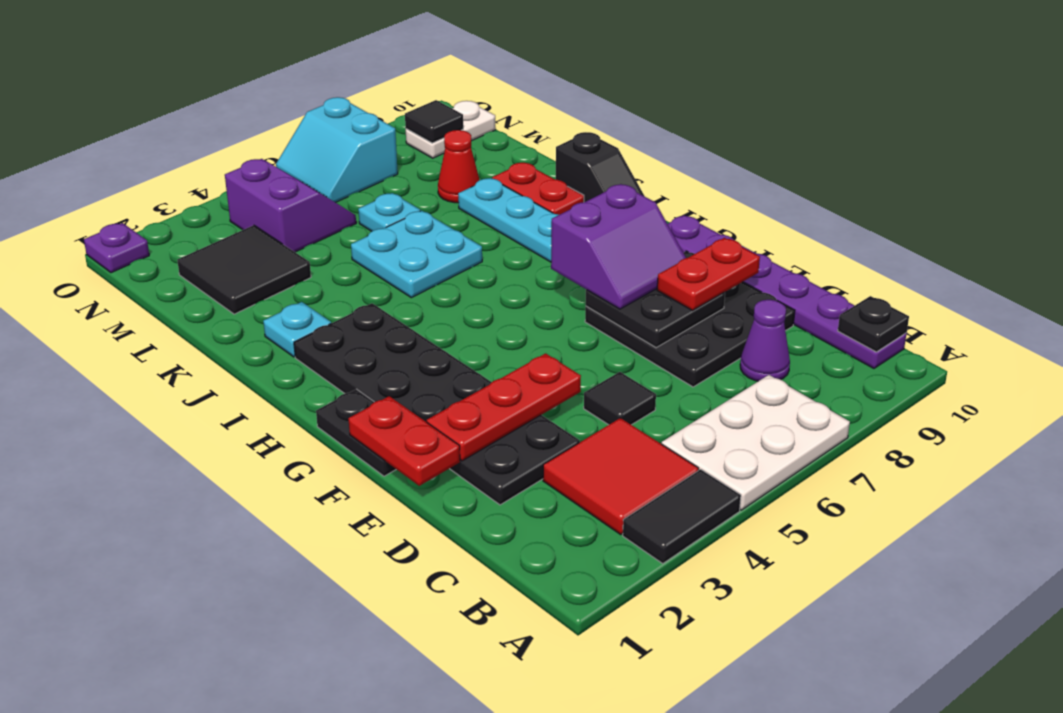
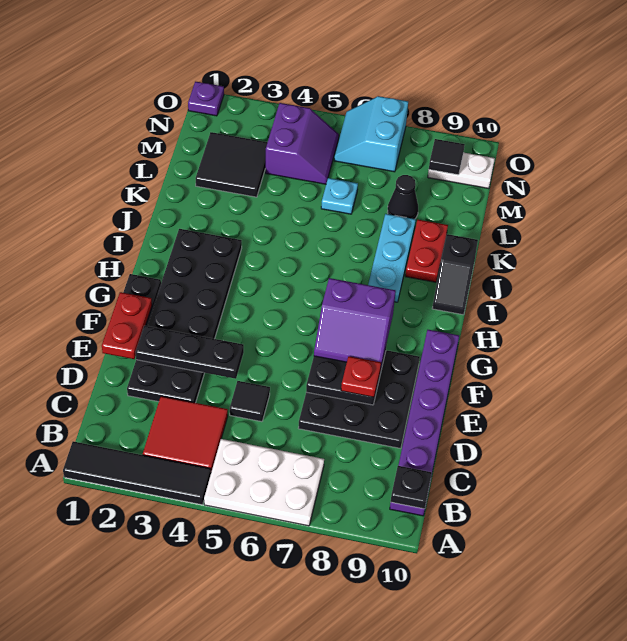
black 1x2 tile [623,469,741,563] -> black 1x4 tile [63,441,211,505]
purple 1x1 cone [740,300,790,381] -> none
red 1x3 plate [427,353,581,461] -> black 1x3 plate [135,326,244,379]
red 1x2 plate [657,238,760,310] -> red 1x1 plate [341,356,381,397]
cyan 1x1 plate [263,302,331,357] -> none
cyan 2x2 plate [351,211,482,298] -> none
red 1x1 cone [438,130,479,203] -> black 1x1 cone [387,175,418,219]

